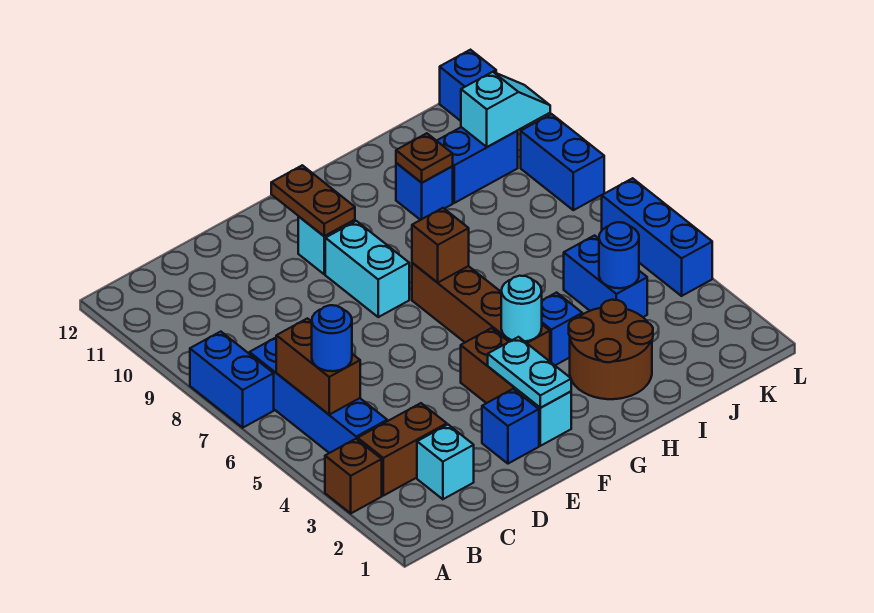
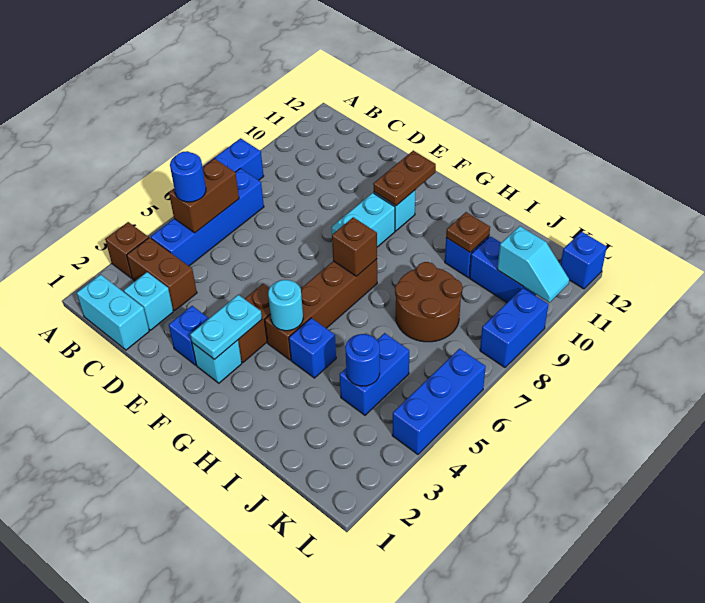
none -> cyan 1x2 brick [77,275,149,350]
brown 2x2 round brick [569,300,653,399] -> brown 2x2 round brick moved to [395,262,462,342]

